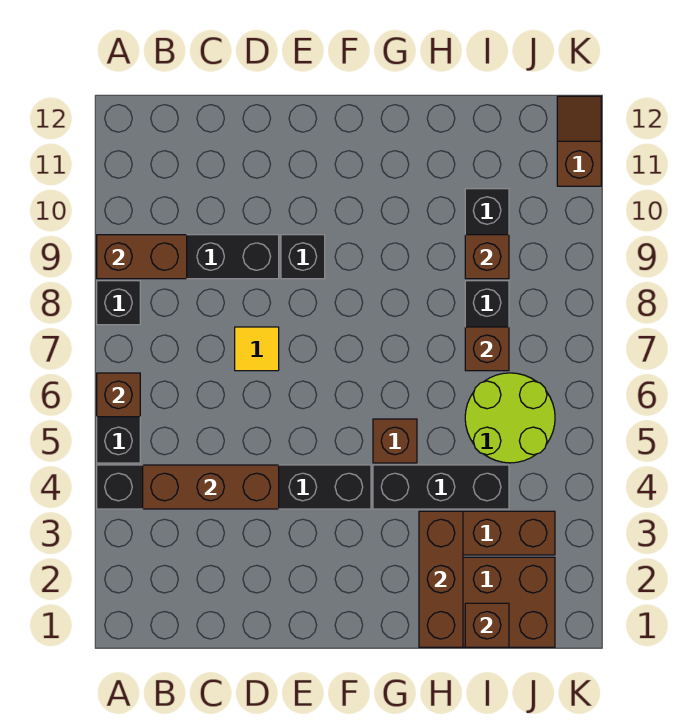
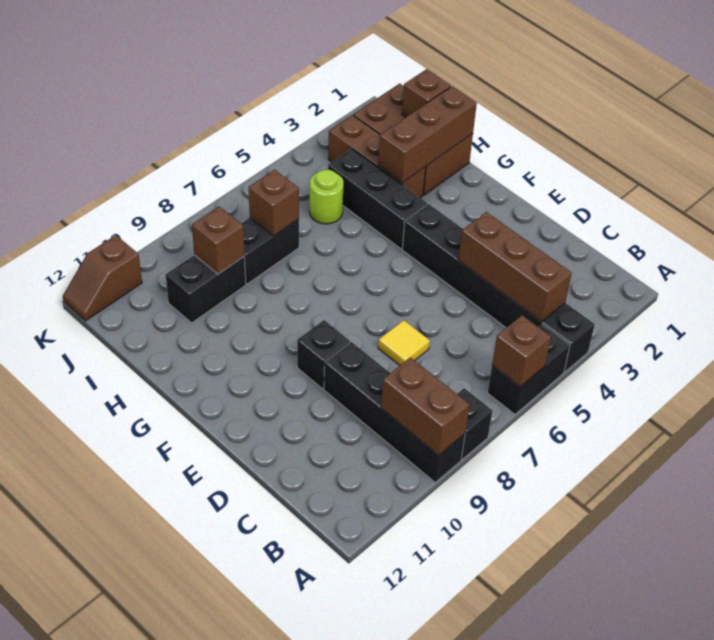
brown 1x1 brick [373,419,417,463] -> none
lime 2x2 round brick [465,373,555,463] -> lime 1x1 round brick [310,170,343,224]

